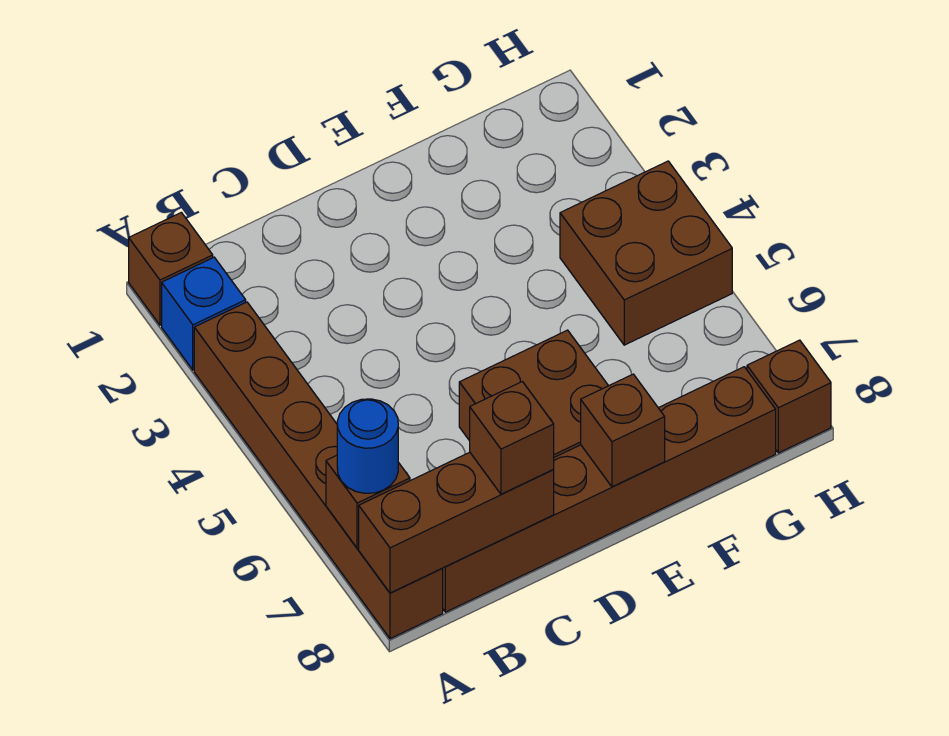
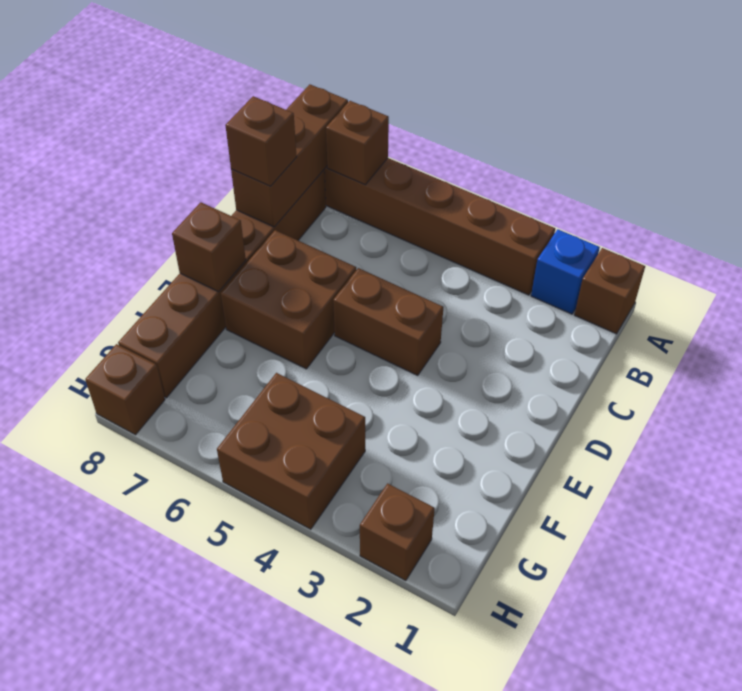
blue 1x1 round brick [337,399,398,493] -> none
none -> brown 1x2 brick [333,268,443,375]
none -> brown 1x1 brick [360,484,435,581]

